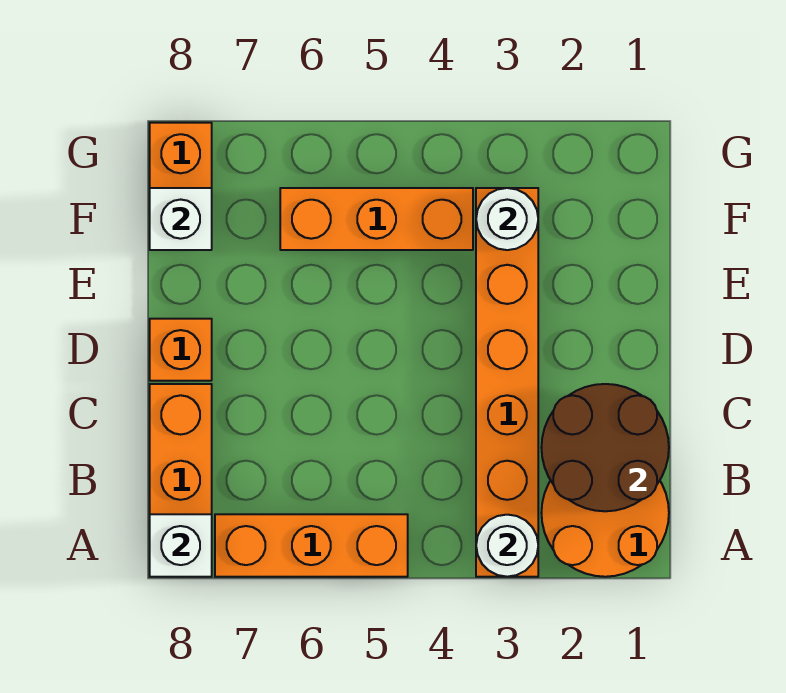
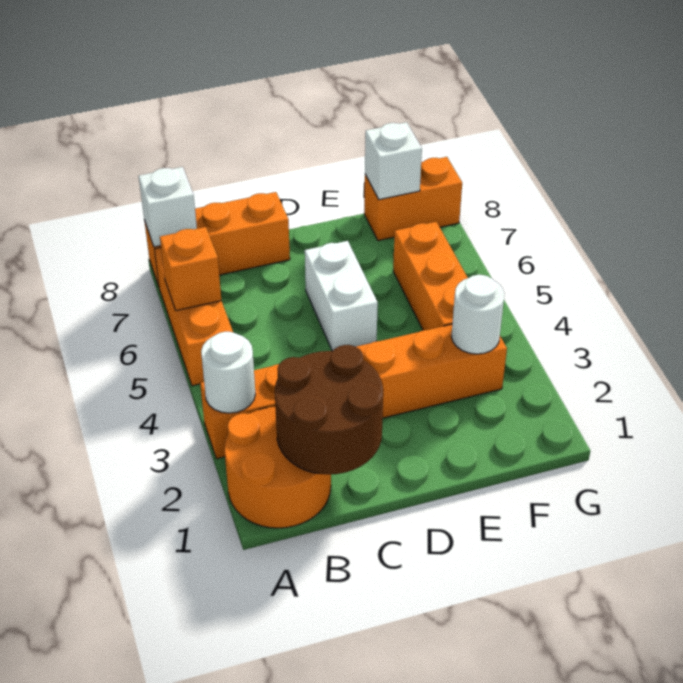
none -> white 1x2 brick [305,241,378,351]
orange 1x1 brick [150,319,212,381] -> orange 1x1 brick moved to [160,227,221,311]

